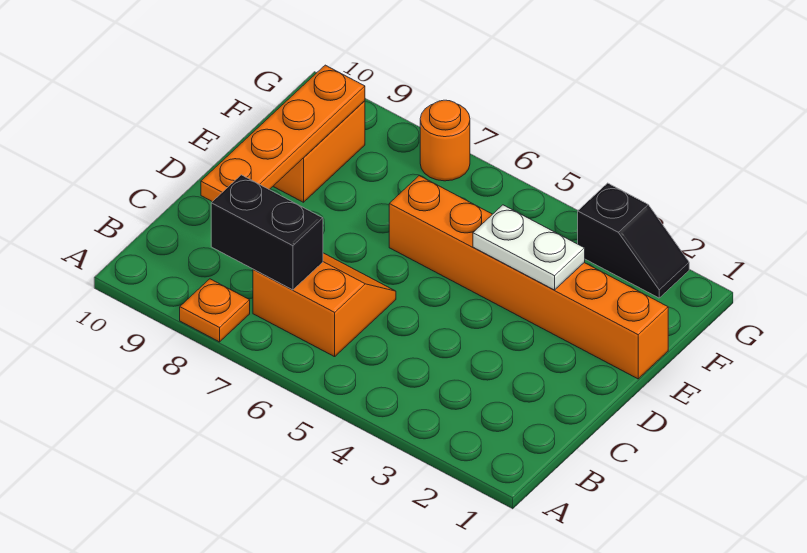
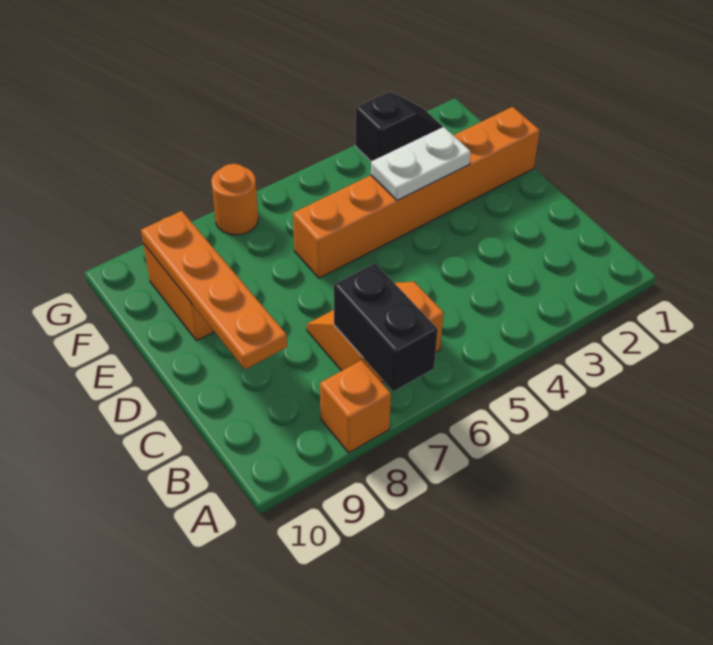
orange 1x1 plate [180,279,250,342] -> orange 1x1 brick [320,360,391,453]
black 1x2 brick [211,175,323,290] -> black 1x2 brick turned to [334,263,438,391]

